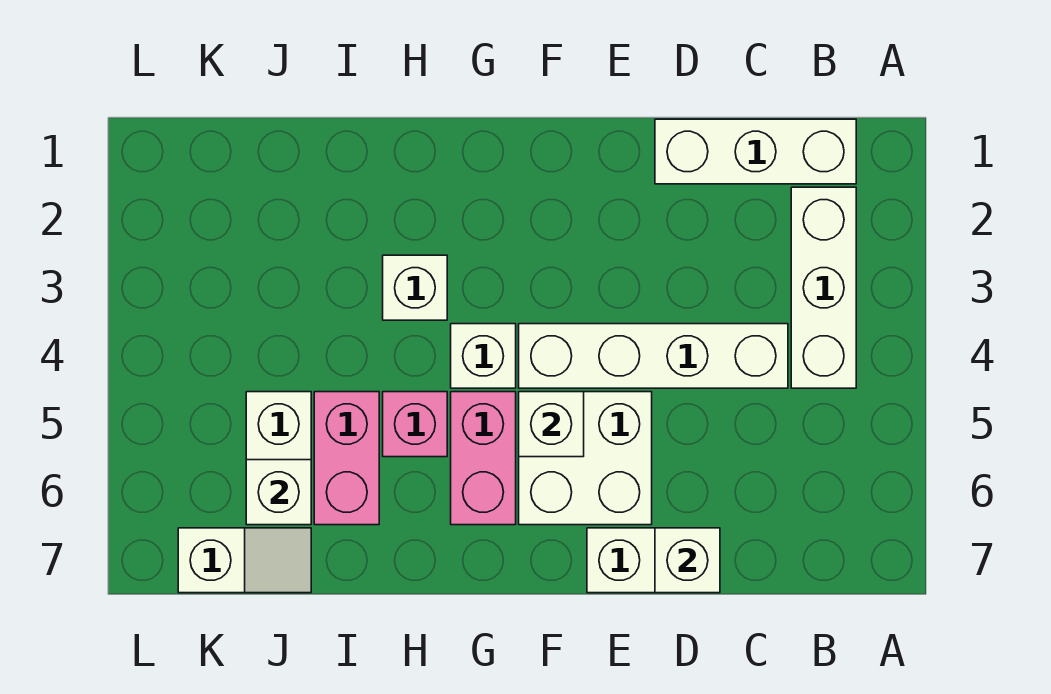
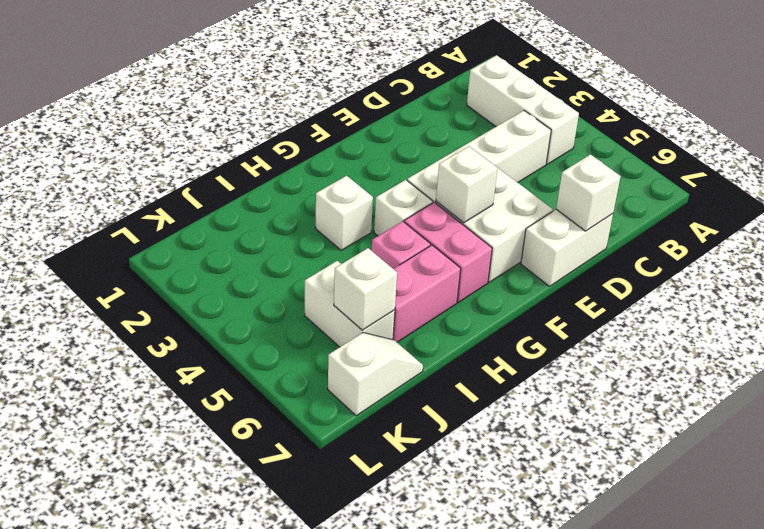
white 1x3 brick [655,119,856,184] -> none
pink 1x2 brick [314,392,379,525] -> pink 1x2 brick turned to [393,245,461,342]

